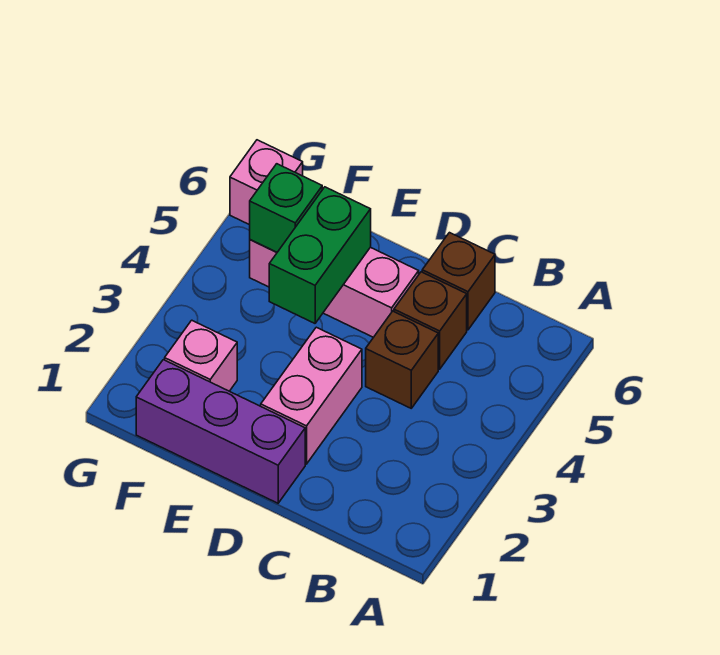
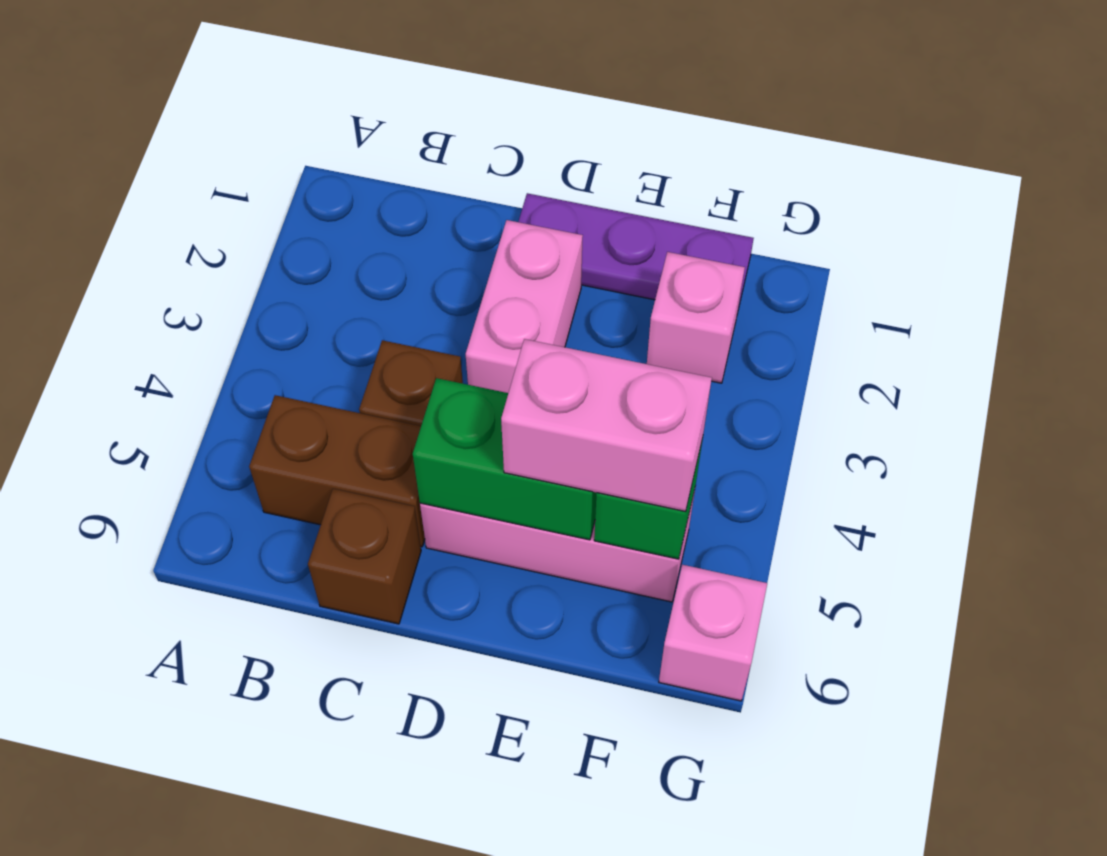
brown 1x1 brick [394,272,467,369] -> brown 1x2 brick [249,395,425,547]
purple 1x3 brick [136,360,305,503] -> purple 1x3 plate [518,193,754,314]
green 1x2 brick [269,187,371,323] -> green 1x2 brick turned to [413,378,596,540]
none -> pink 1x2 brick [501,339,712,512]

